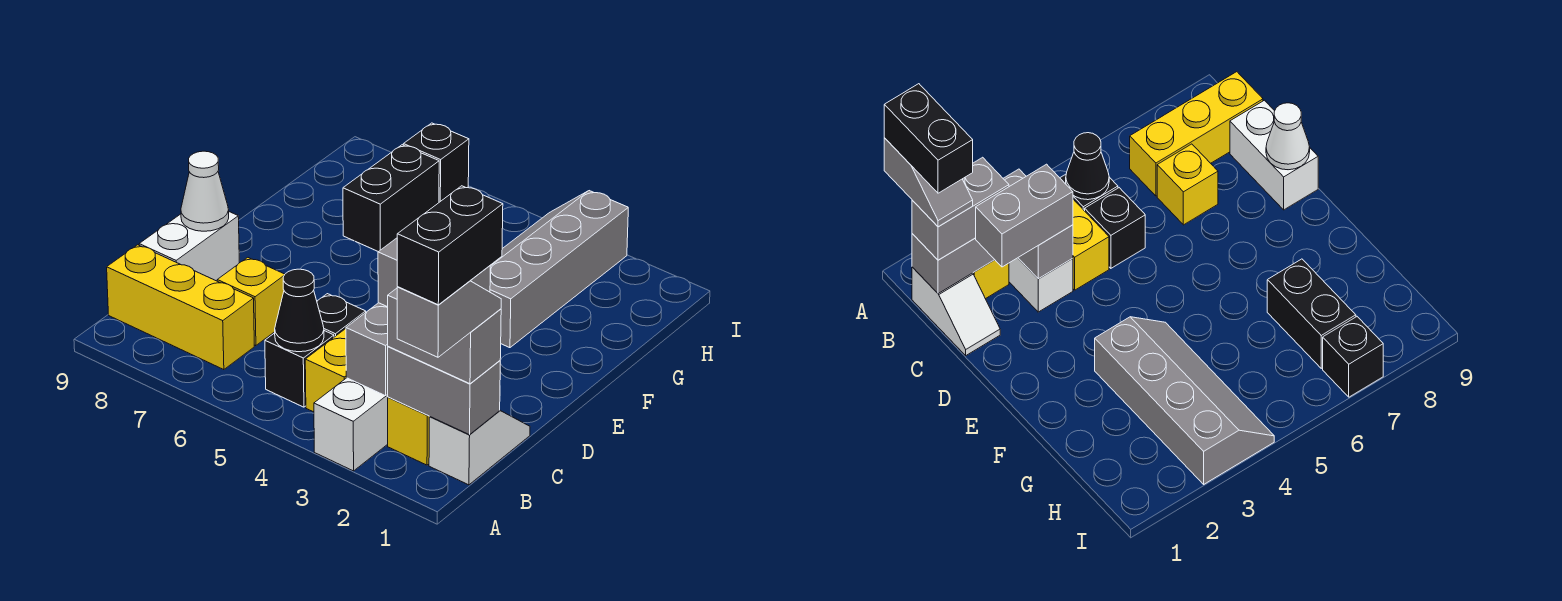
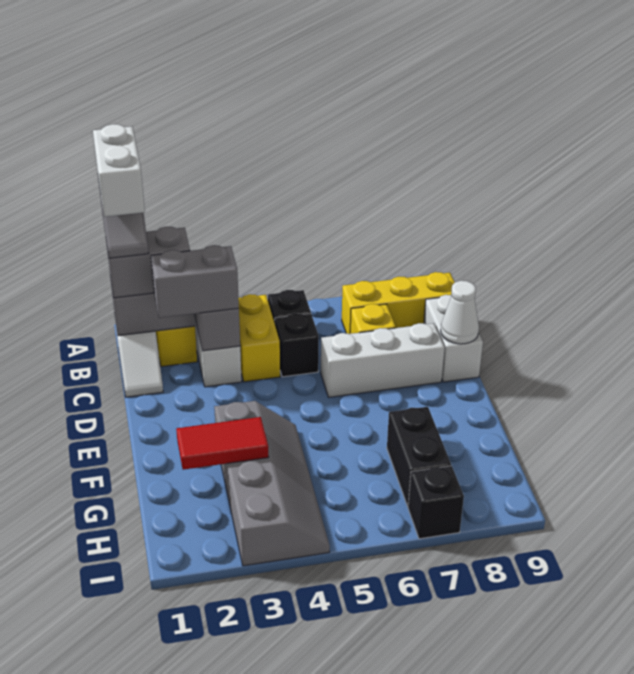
black 1x2 brick [397,186,503,305] -> white 1x2 brick [93,124,145,217]
black 1x1 cone [275,269,324,352] -> none
none -> white 1x3 brick [321,323,445,397]
none -> red 1x2 tile [176,417,269,470]

